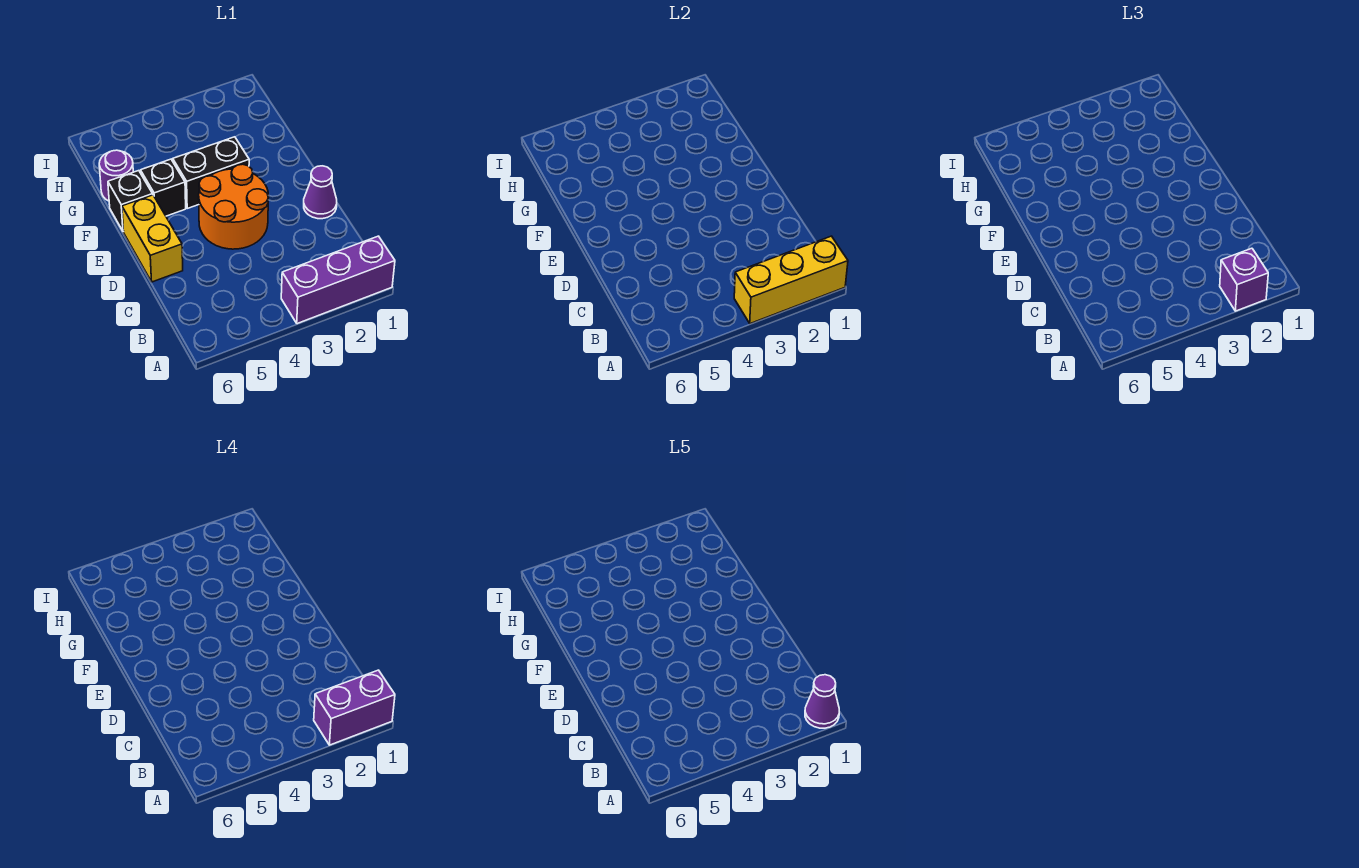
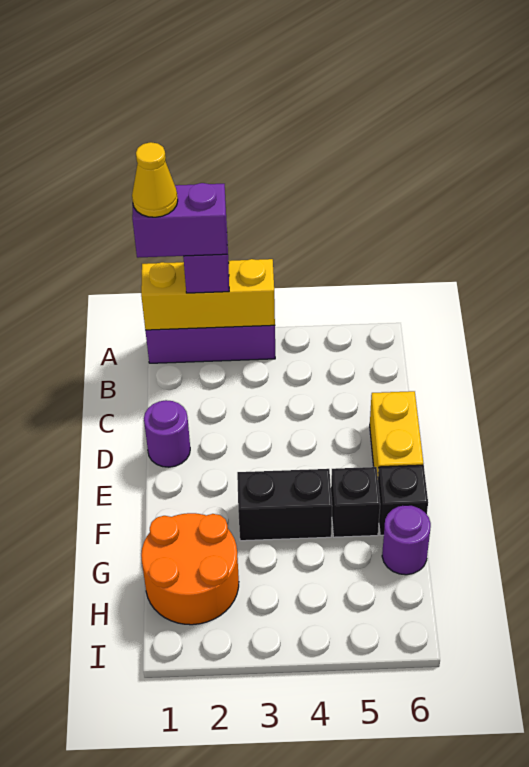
purple 1x1 cone [805,675,839,728] -> yellow 1x1 cone [132,142,178,217]
purple 1x1 cone [304,166,337,219] -> purple 1x1 round brick [144,400,190,467]
orange 2x2 round brick [199,164,269,249] -> orange 2x2 round brick moved to [141,513,239,625]

